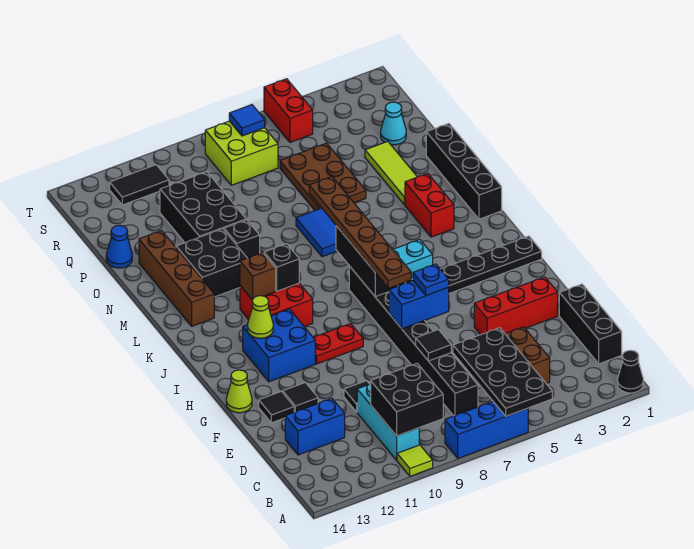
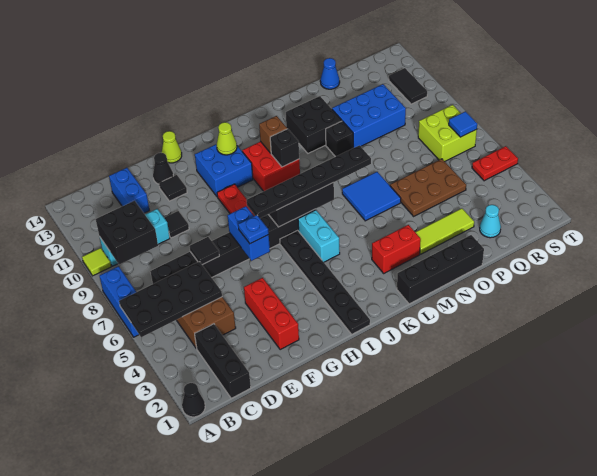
black 1x3 brick [559,284,622,364] -> black 1x3 brick turned to [195,324,251,398]
black 1x1 tile [259,391,294,423] -> black 1x1 cone [153,153,173,184]
brown 1x6 plate [309,177,411,288] -> black 1x6 plate [247,145,371,218]
brown 1x4 brick [139,231,214,326] -> none
black 2x3 brick [160,172,246,243] -> blue 2x3 brick [332,84,406,148]
red 1x2 brick [264,79,313,142] -> red 1x2 plate [472,146,518,181]

